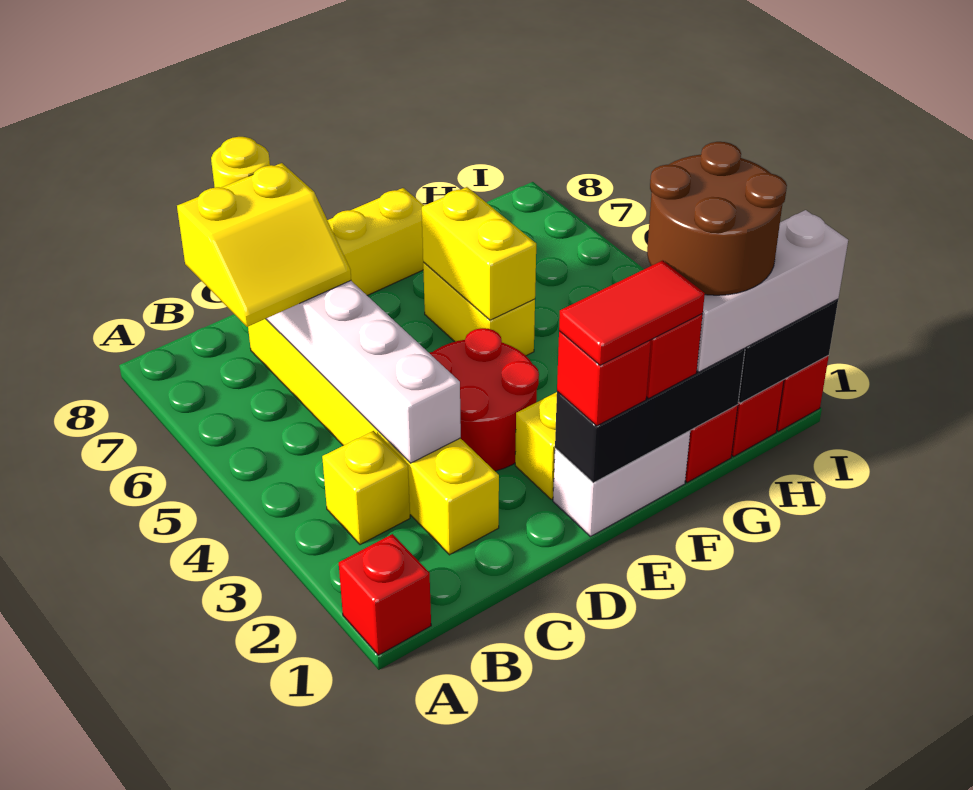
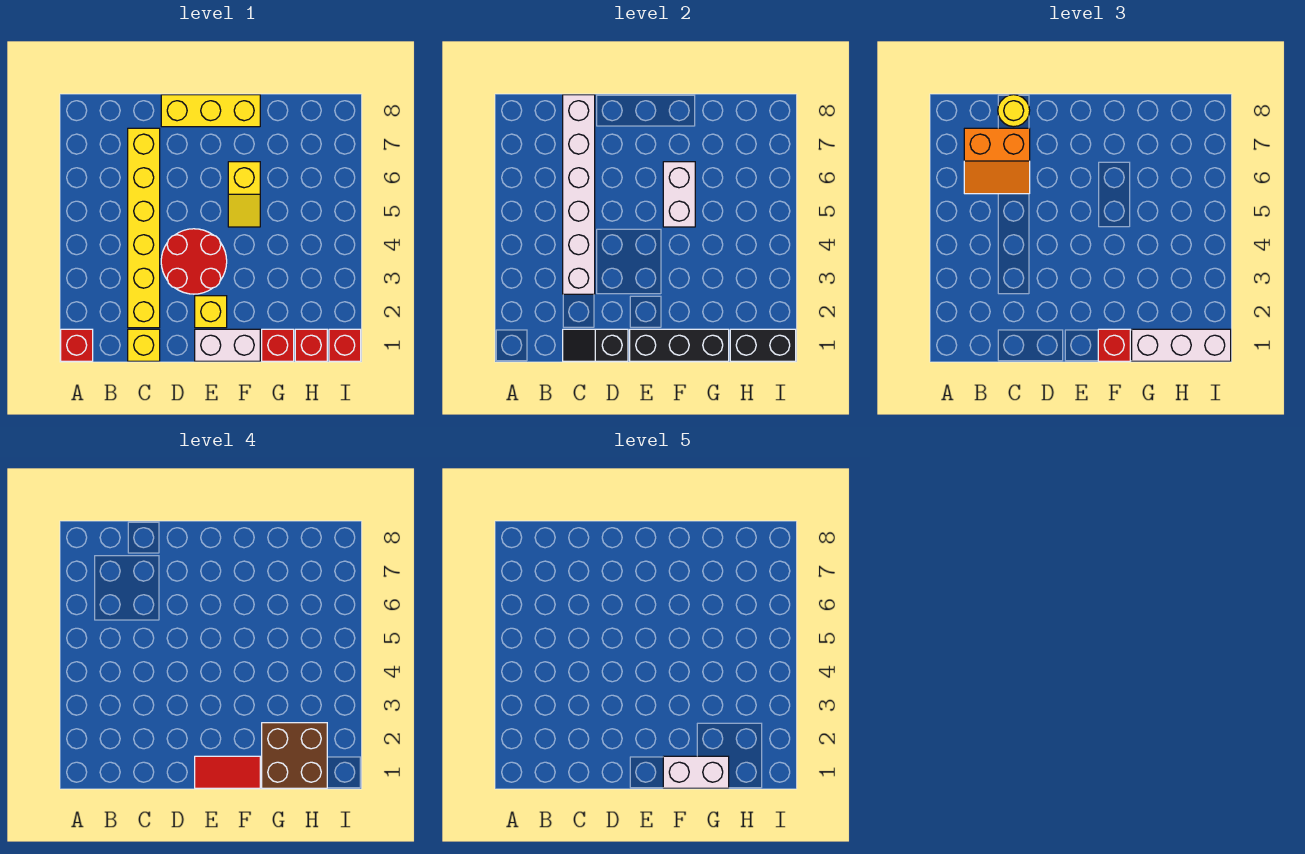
yellow 1x1 brick [322,431,410,545] -> yellow 1x1 brick moved to [128,329,160,361]
yellow 2x2 slope [177,163,351,327] -> orange 2x2 slope [964,128,1030,194]
none -> black 1x2 slope [563,329,628,361]
red 1x1 brick [557,331,651,426] -> none
none -> white 1x2 brick [663,756,729,788]
yellow 1x2 brick [423,262,535,356] -> yellow 1x2 slope [228,162,260,227]
yellow 1x2 brick [422,187,536,320] -> white 1x2 brick [663,162,695,227]
brown 2x2 round brick [647,142,787,295] -> brown 2x2 brick [262,723,327,788]

